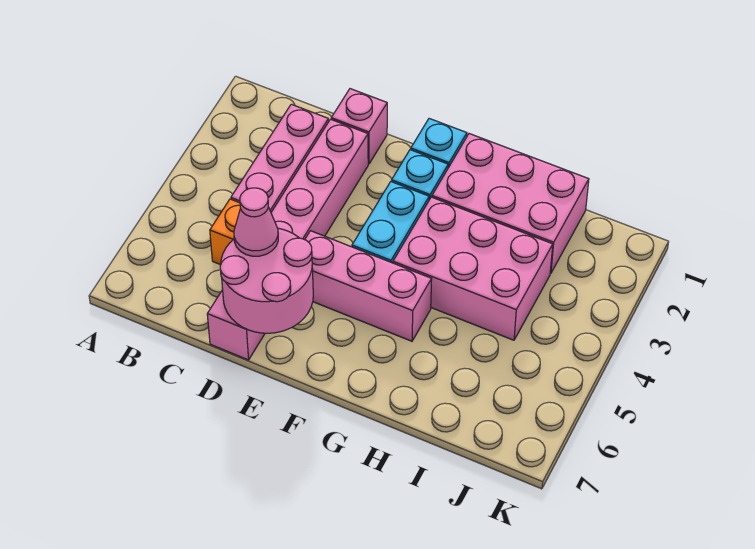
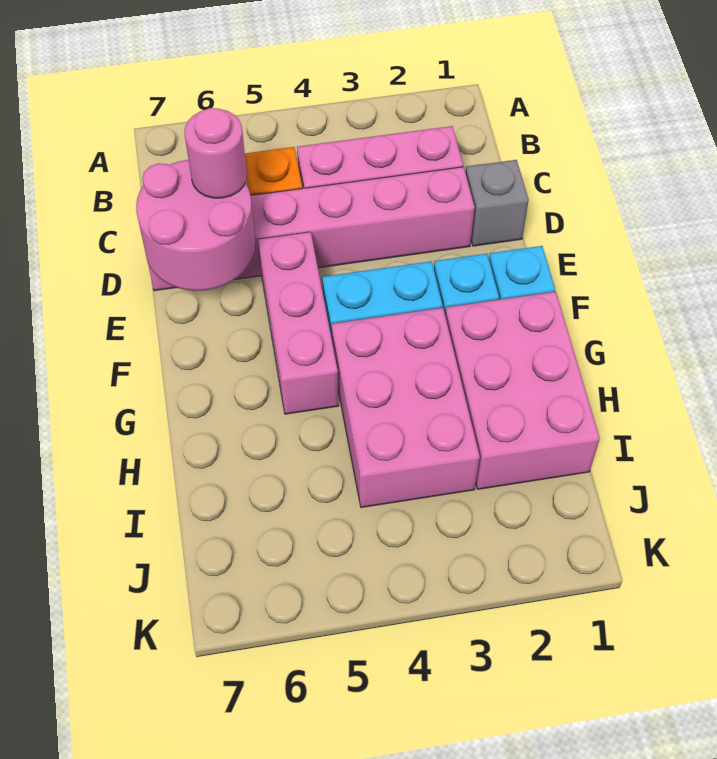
pink 1x1 brick [331,89,387,164] -> grey 1x1 brick [466,160,529,246]
pink 1x1 cone [234,188,278,256] -> pink 1x1 round brick [184,108,247,198]

